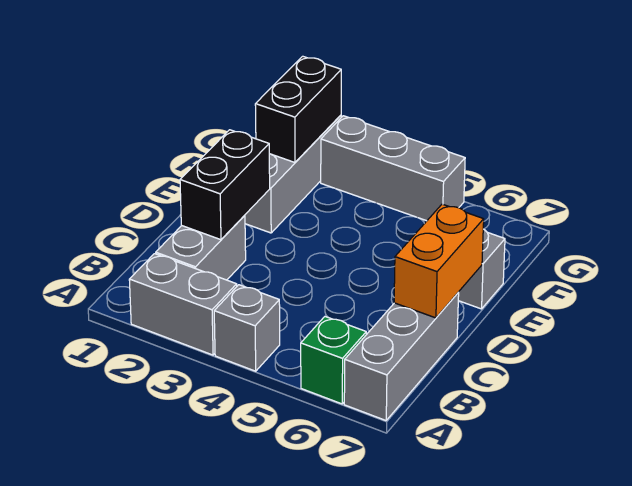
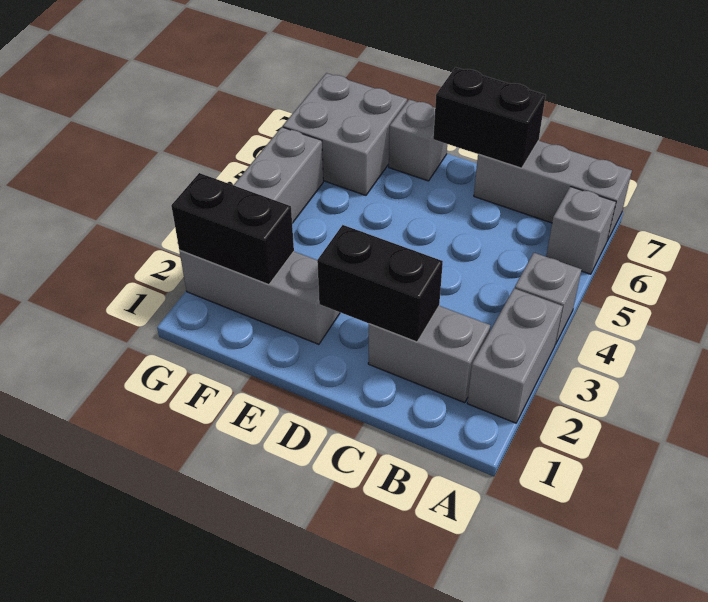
green 1x1 brick [301,317,366,404] -> grey 1x1 brick [546,187,616,274]
orange 1x2 brick [394,204,484,318] -> black 1x2 brick [433,67,546,168]
none -> grey 2x2 brick [283,73,407,195]

